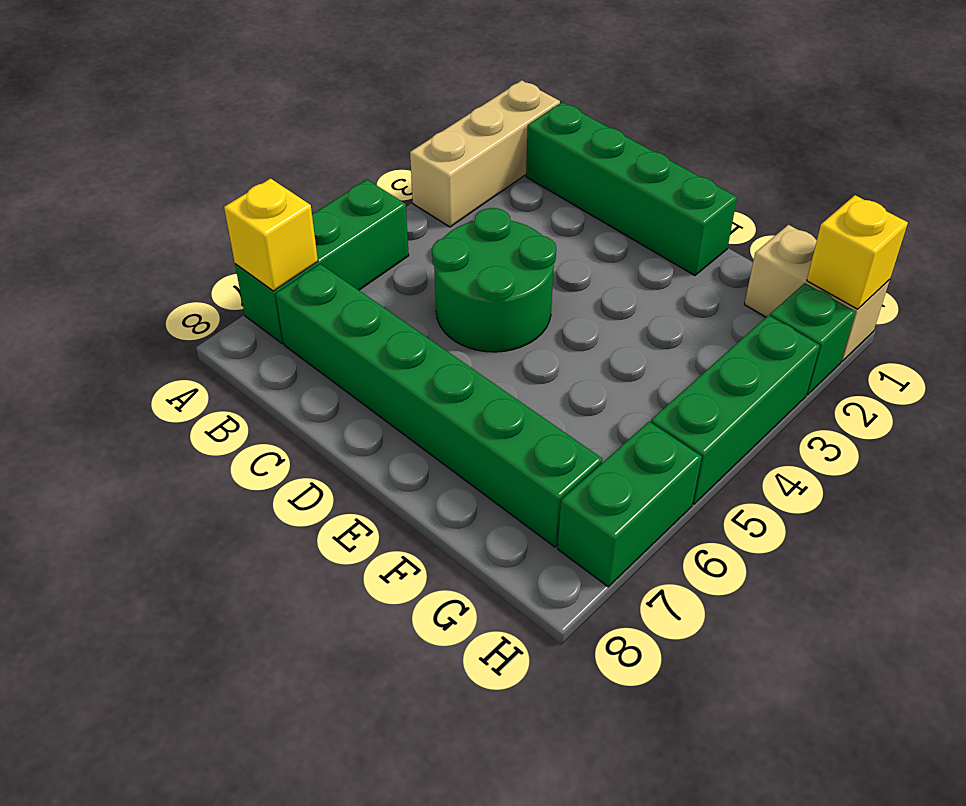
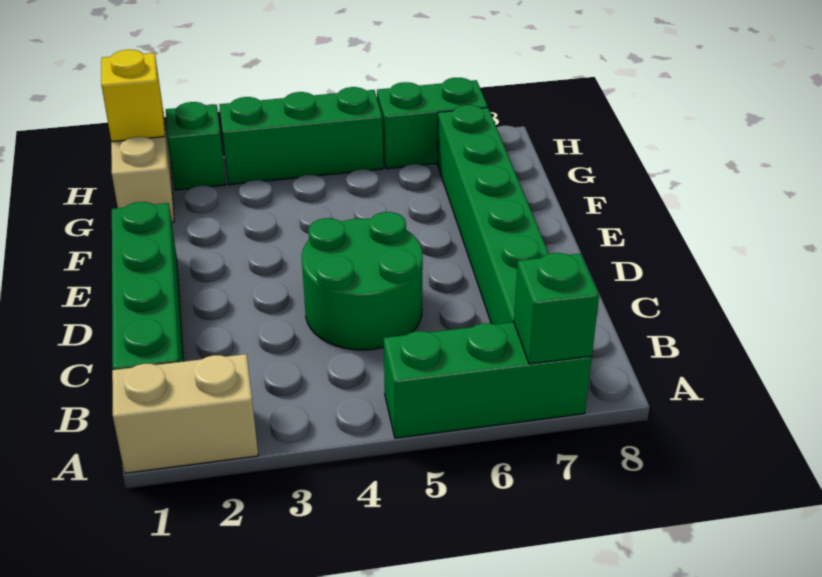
tan 1x3 brick [410,80,560,227] -> tan 1x2 brick [112,354,258,473]
yellow 1x1 brick [224,178,318,291] -> green 1x1 brick [514,253,599,364]

